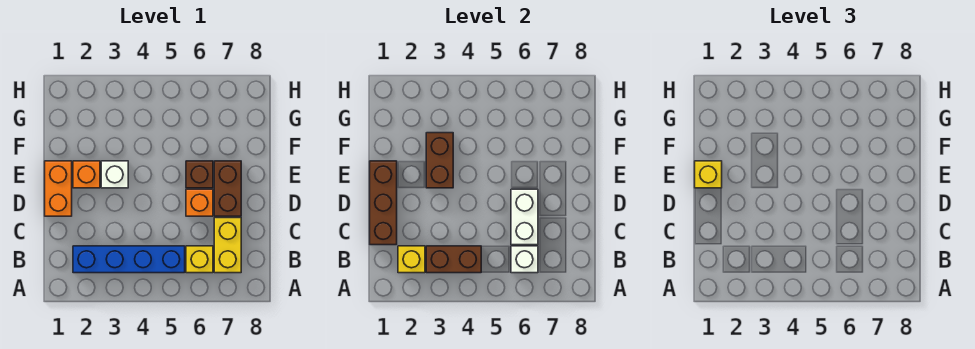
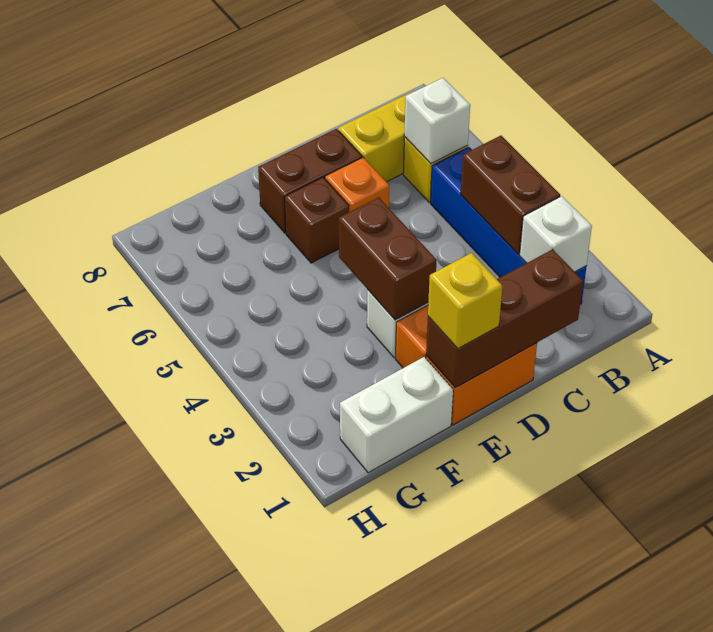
yellow 1x1 brick [398,246,425,273] -> white 1x1 brick [520,196,592,272]
white 1x2 brick [511,189,538,245] -> white 1x2 brick moved to [340,357,453,473]
brown 1x2 brick [426,133,453,188] -> brown 1x2 brick turned to [339,197,437,320]

